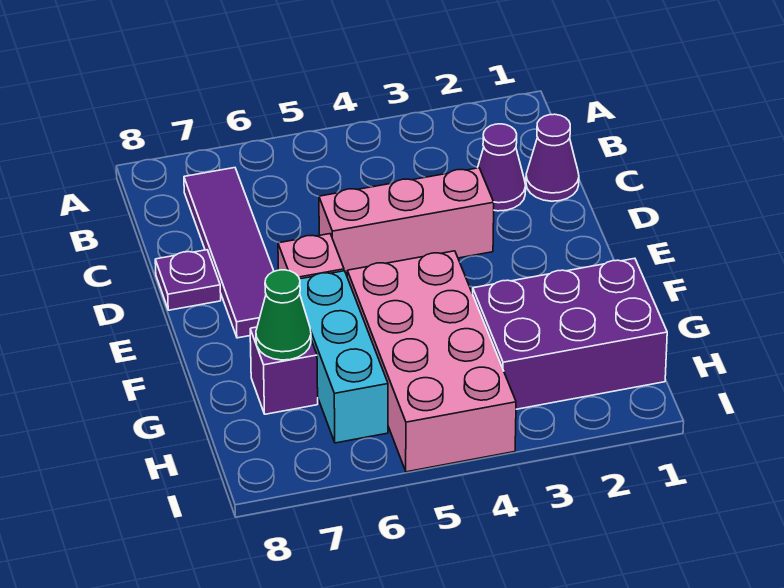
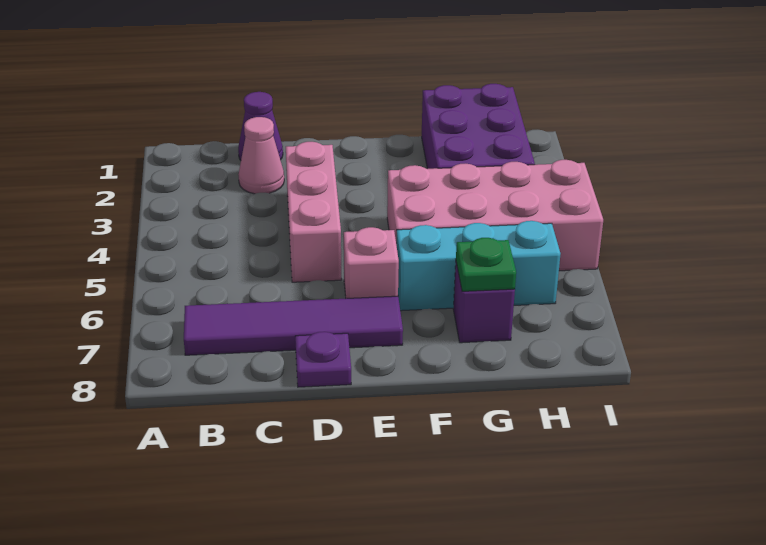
purple 1x1 cone [478,124,526,211] -> pink 1x1 cone [238,117,284,194]
green 1x1 cone [256,270,311,360] -> green 1x1 plate [456,238,516,291]

